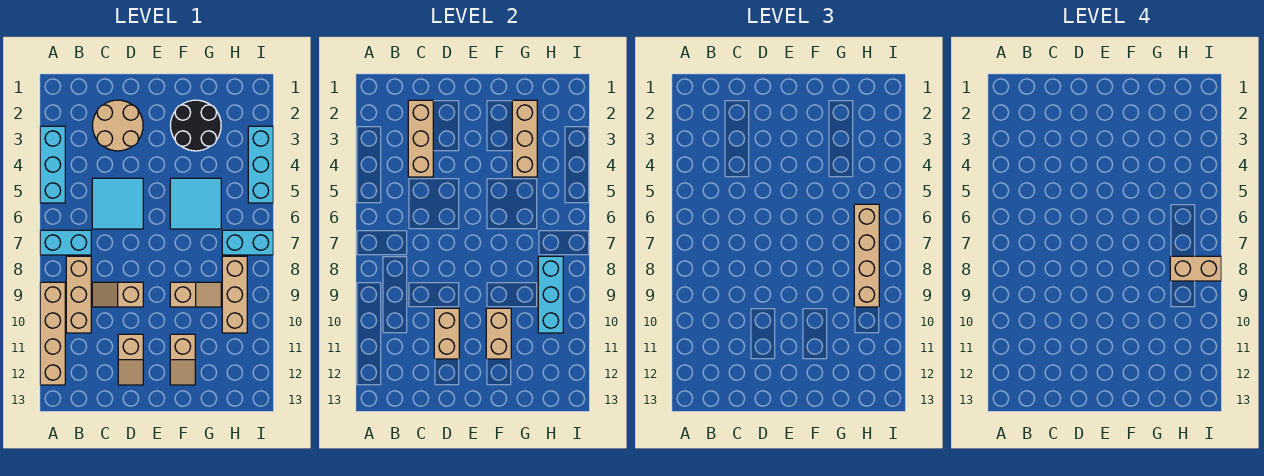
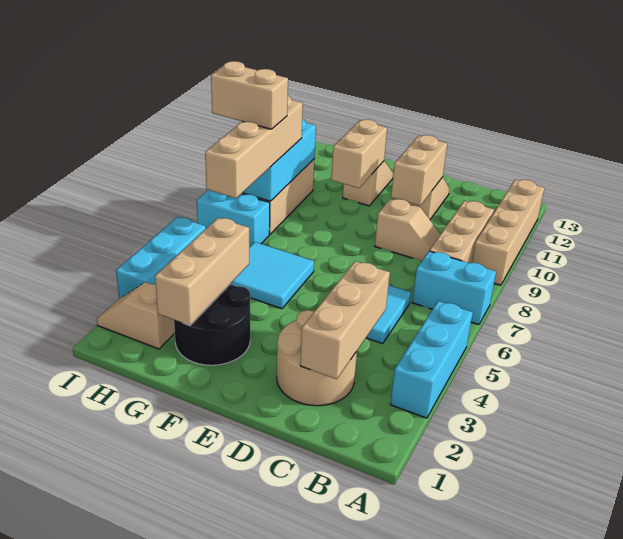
tan 1x2 slope [170,282,221,307] -> tan 1x2 slope moved to [97,282,175,349]

